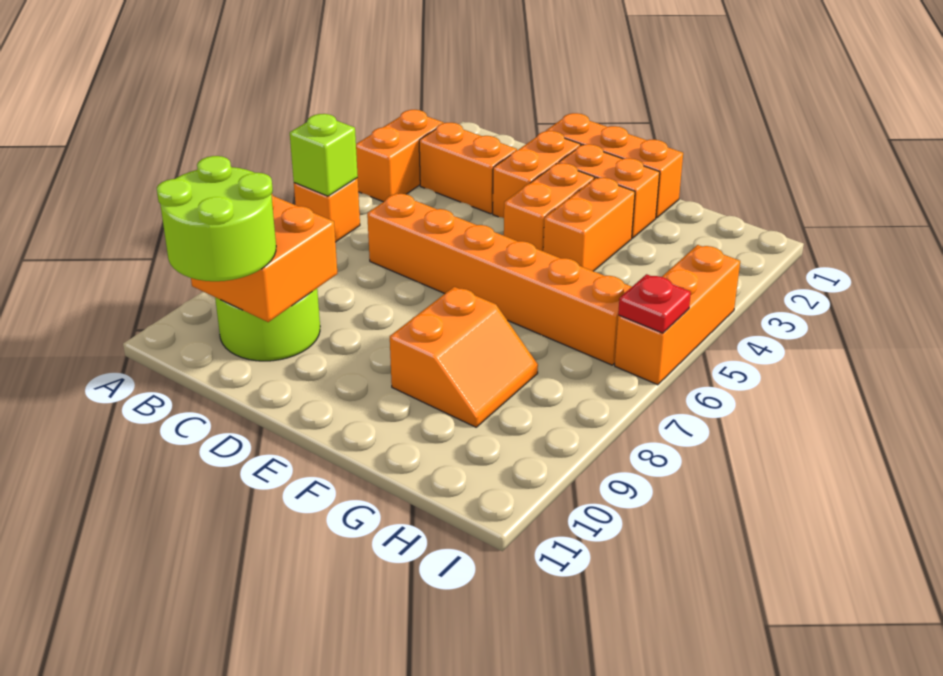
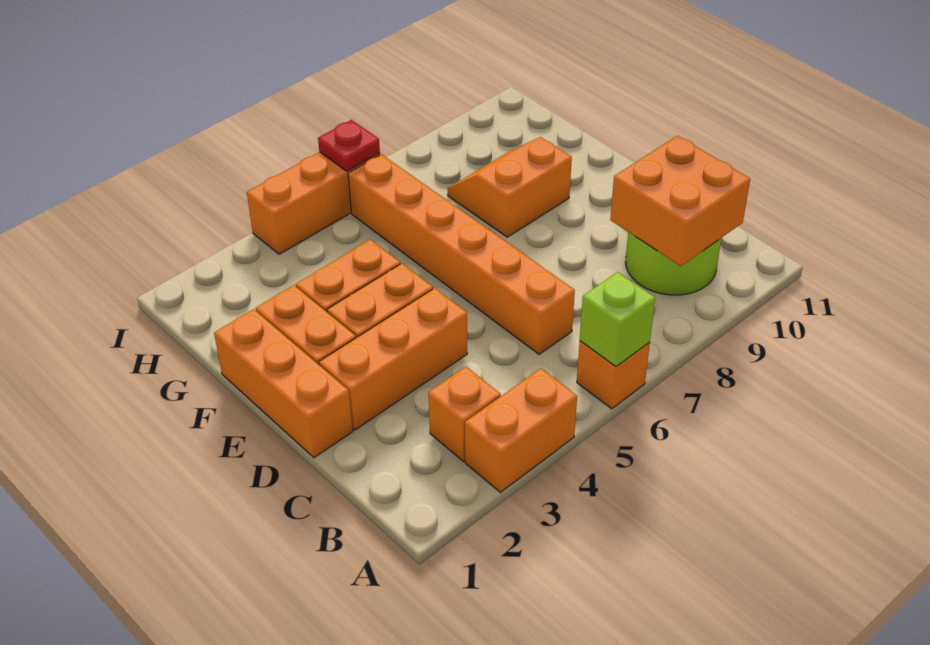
orange 1x2 brick [419,123,517,214] -> orange 1x1 brick [428,367,501,461]
lime 2x2 round brick [157,156,276,281] -> none
orange 1x2 brick [493,131,581,218] -> orange 1x3 brick [319,288,467,430]

